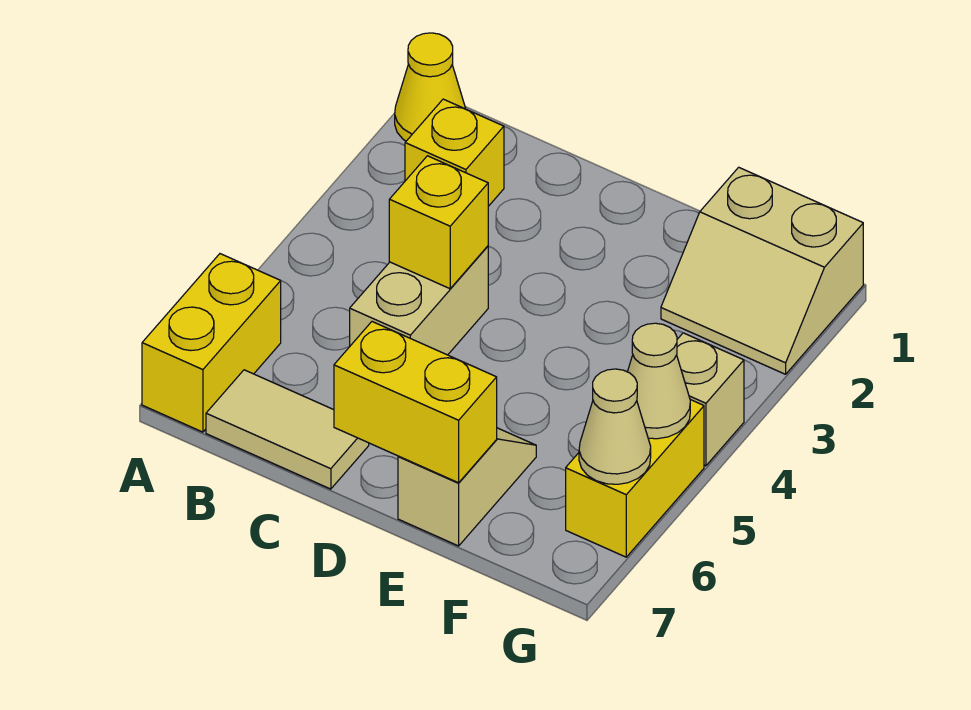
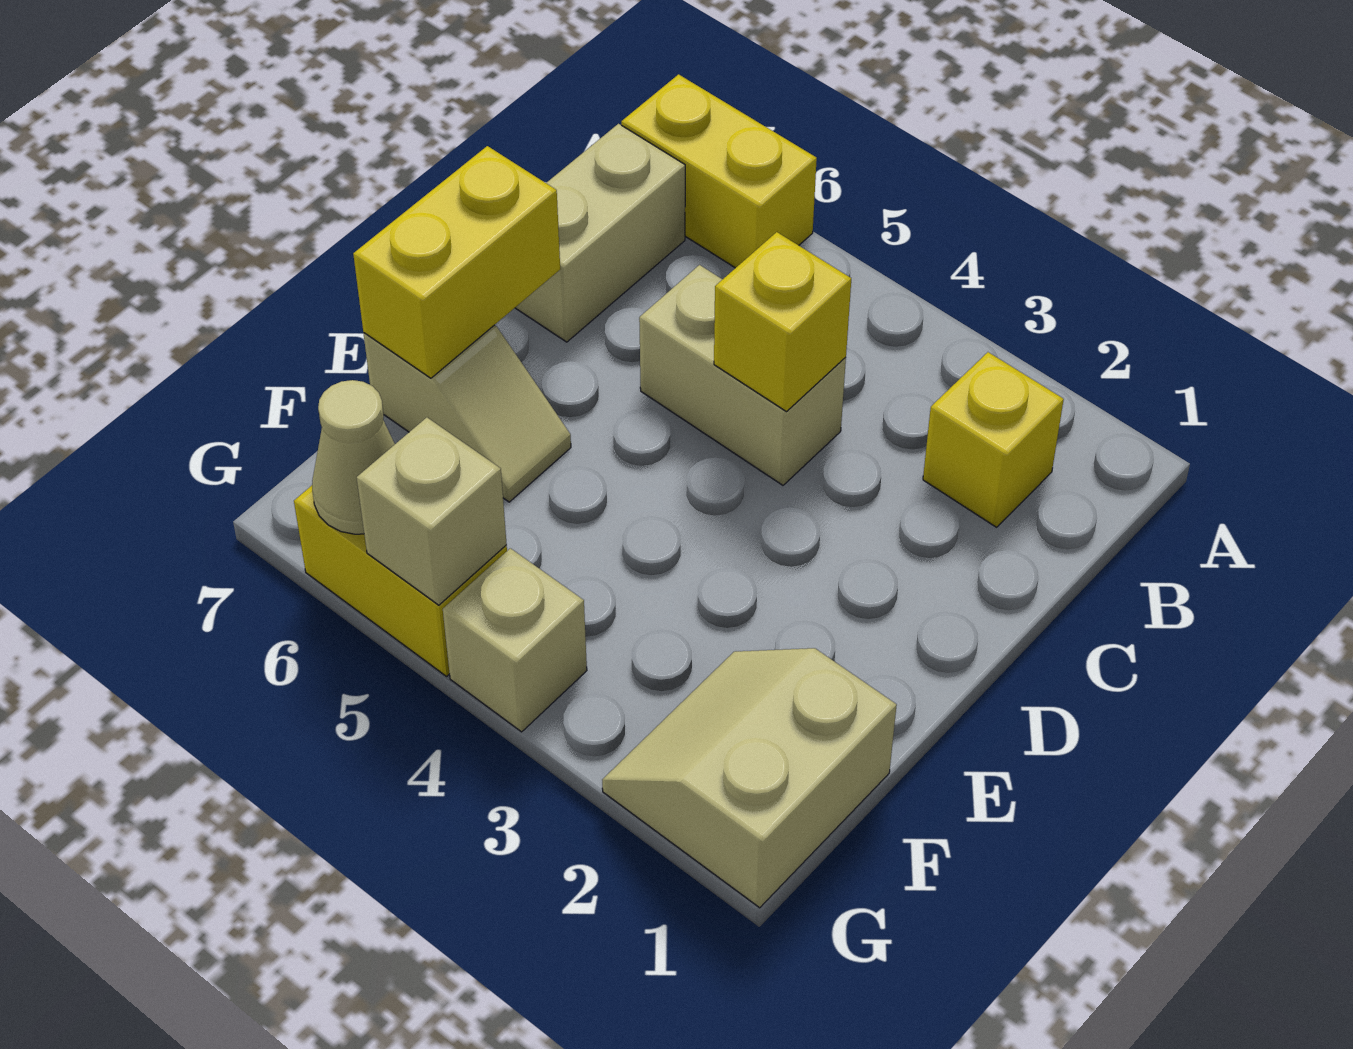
yellow 1x1 cone [395,33,466,141] -> none
tan 1x2 tile [206,370,369,489] -> tan 1x2 brick [515,124,685,342]
tan 1x1 cone [628,323,690,439] -> tan 1x1 brick [357,417,507,605]

